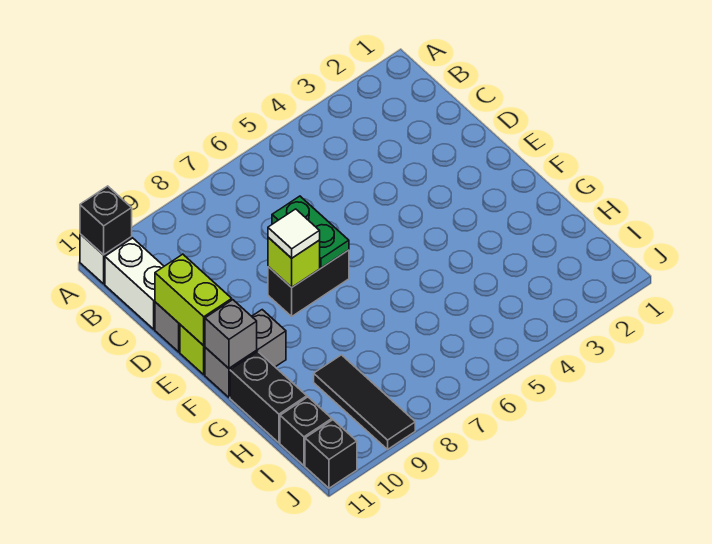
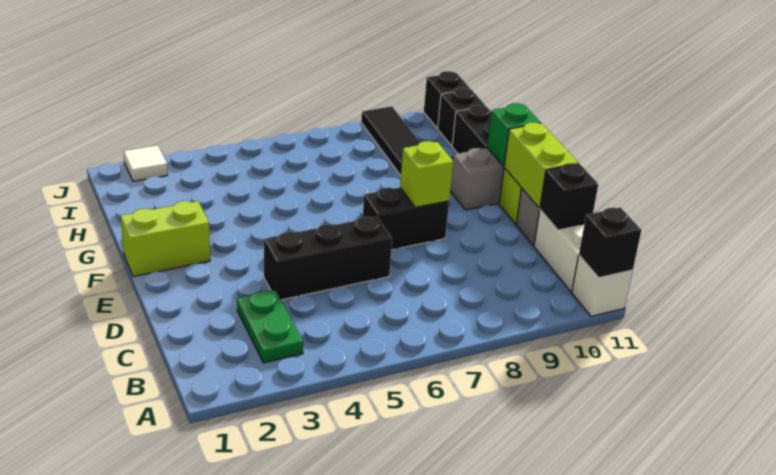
none -> black 1x1 brick [540,163,598,230]
none -> black 1x3 brick [264,217,392,300]
green 1x2 plate [272,196,349,268] -> green 1x2 plate moved to [237,290,303,363]
white 1x1 tile [268,209,320,258] -> white 1x1 tile moved to [124,145,168,181]
none -> lime 1x2 brick [121,201,210,276]
grey 1x1 brick [205,300,257,368] -> green 1x1 brick [487,103,541,166]

